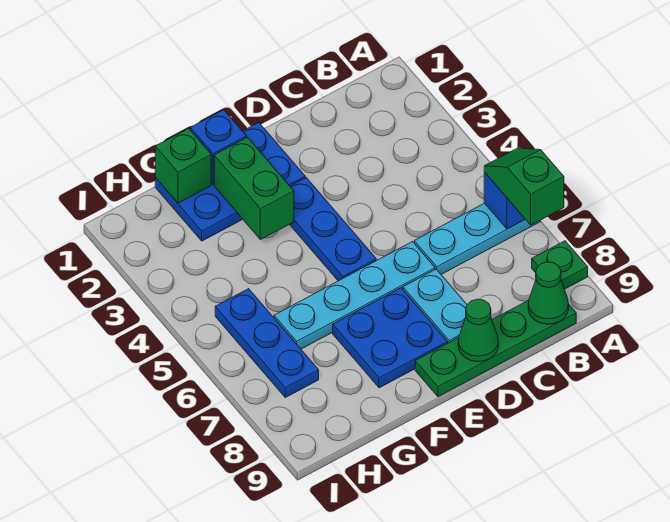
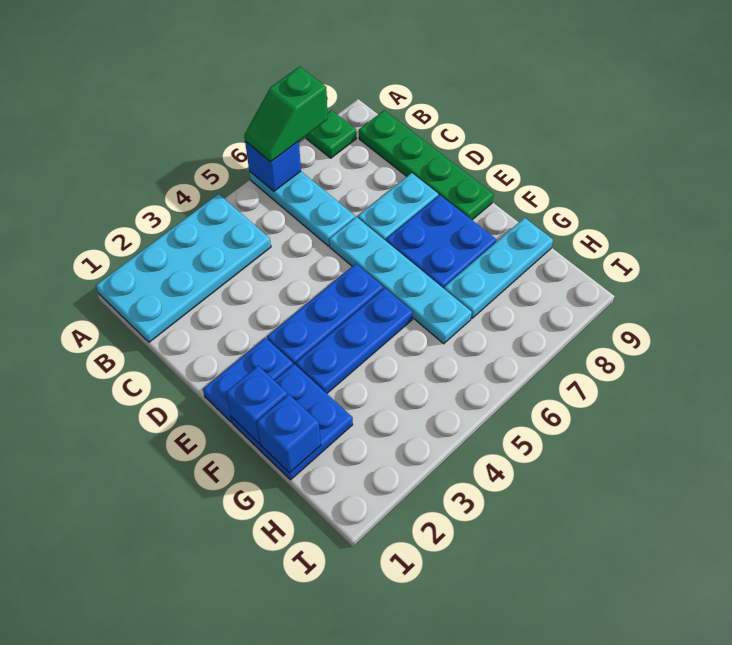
none -> cyan 2x4 plate [96,194,271,342]
green 1x1 cone [528,262,569,324] -> none
green 1x1 cone [458,299,498,362] -> none
green 1x2 brick [214,137,294,240] -> none
green 1x1 brick [155,128,211,203] -> blue 1x1 brick [256,394,321,473]
none -> cyan 1x3 plate [444,218,553,319]
blue 1x3 plate [215,289,319,397] -> blue 1x3 plate moved to [296,288,413,393]

